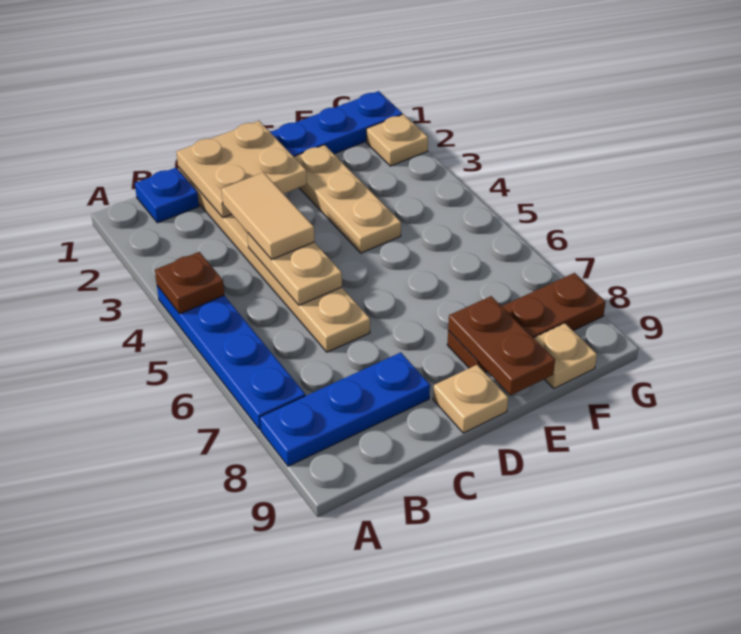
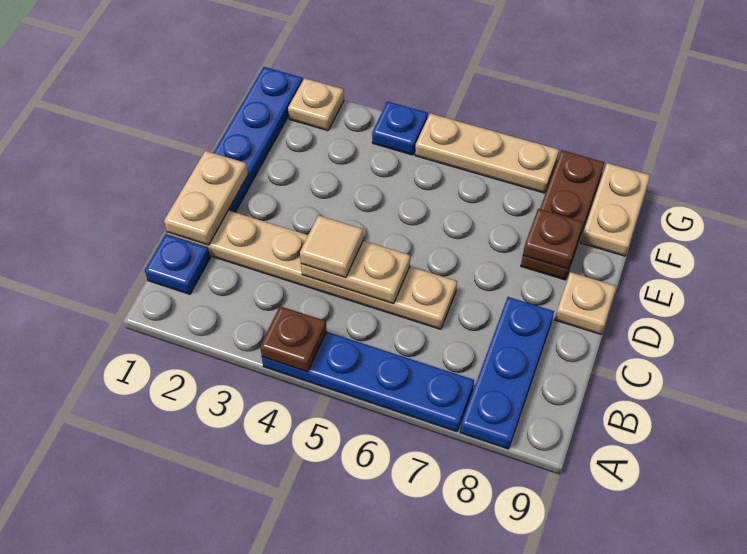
tan 2x2 plate [176,121,307,218] -> tan 1x2 plate [164,151,248,245]
tan 1x2 tile [221,172,314,260] -> tan 1x1 tile [300,215,363,278]
tan 1x3 plate [294,145,401,253] -> tan 1x3 plate moved to [415,113,559,193]
brown 1x2 plate [448,296,555,395] -> brown 1x1 plate [523,209,583,269]
tan 1x1 plate [534,323,597,388] -> tan 1x2 plate [581,163,650,256]
none -> blue 1x1 plate [372,101,428,155]

